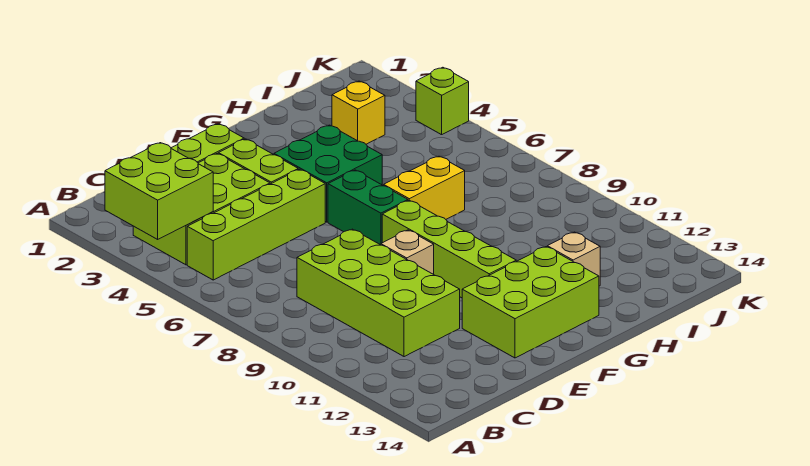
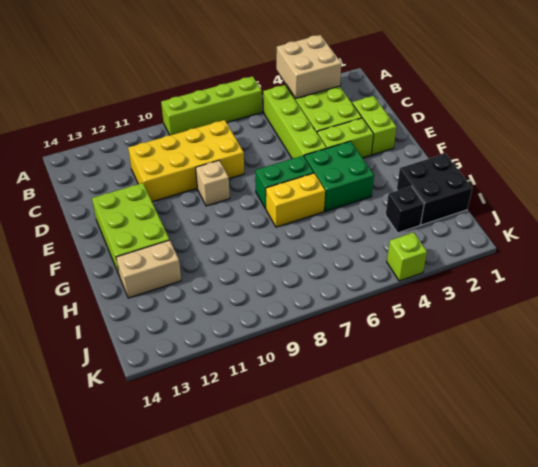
lime 2x2 brick [105,143,213,239] -> tan 2x2 brick [276,35,341,98]
lime 2x4 brick [297,229,460,357] -> yellow 2x4 brick [128,120,244,202]
lime 1x4 brick [382,200,516,298] -> lime 1x4 brick moved to [161,76,262,135]
yellow 1x2 brick [383,156,465,219] -> yellow 1x2 brick turned to [266,173,325,227]
none -> black 2x2 brick [397,154,472,225]
tan 1x1 brick [547,232,600,286] -> tan 1x2 brick [116,240,181,298]
yellow 1x1 brick [332,81,385,144] -> black 1x1 brick [386,186,424,233]

